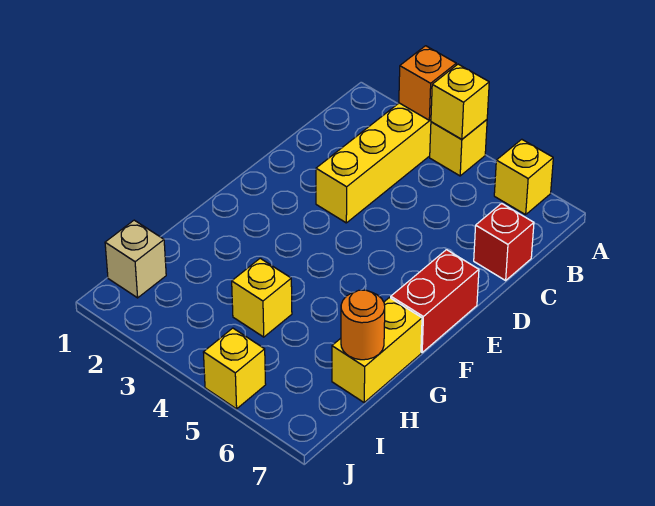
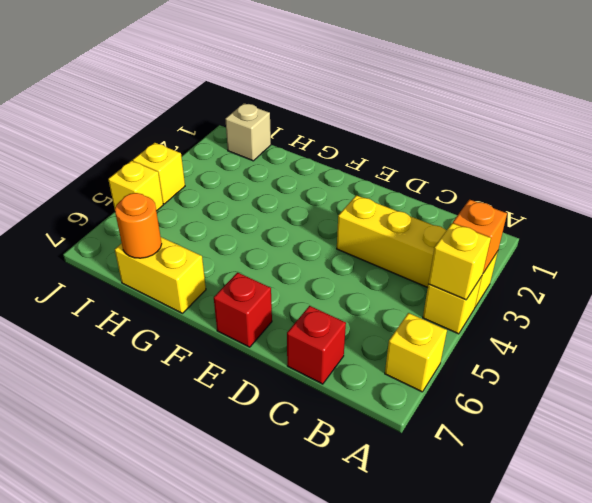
red 1x2 brick [391,250,479,352] -> red 1x1 brick [214,273,272,347]
yellow 1x1 brick [232,258,292,337] -> yellow 1x1 brick moved to [133,143,185,204]

